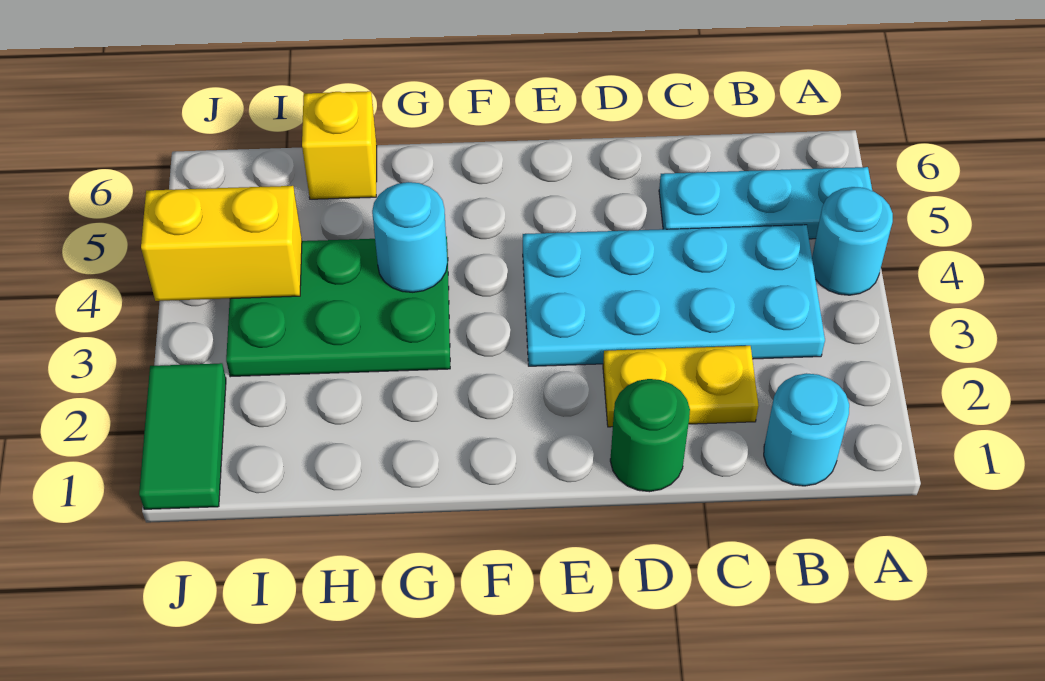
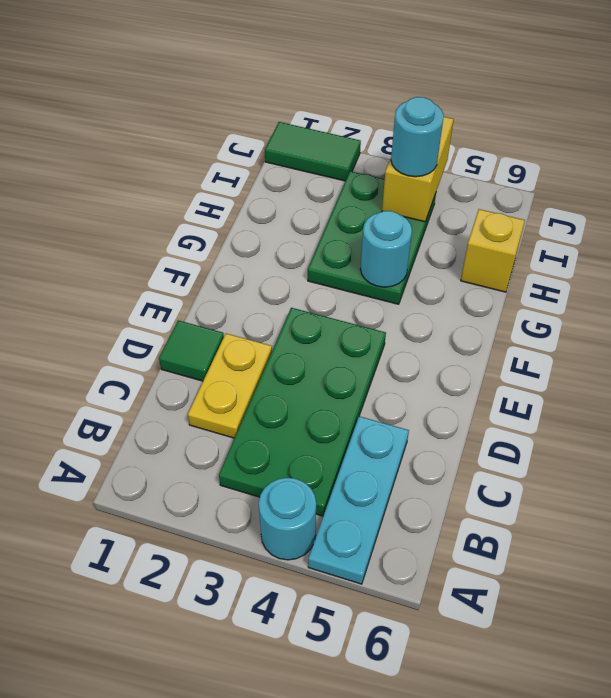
cyan 1x1 round brick [764,373,849,486] -> cyan 1x1 round brick moved to [391,97,444,177]
cyan 2x4 plate [523,225,825,366] -> green 2x4 plate [219,308,386,516]
green 1x1 round brick [610,379,690,492] -> green 1x1 tile [159,320,224,381]

